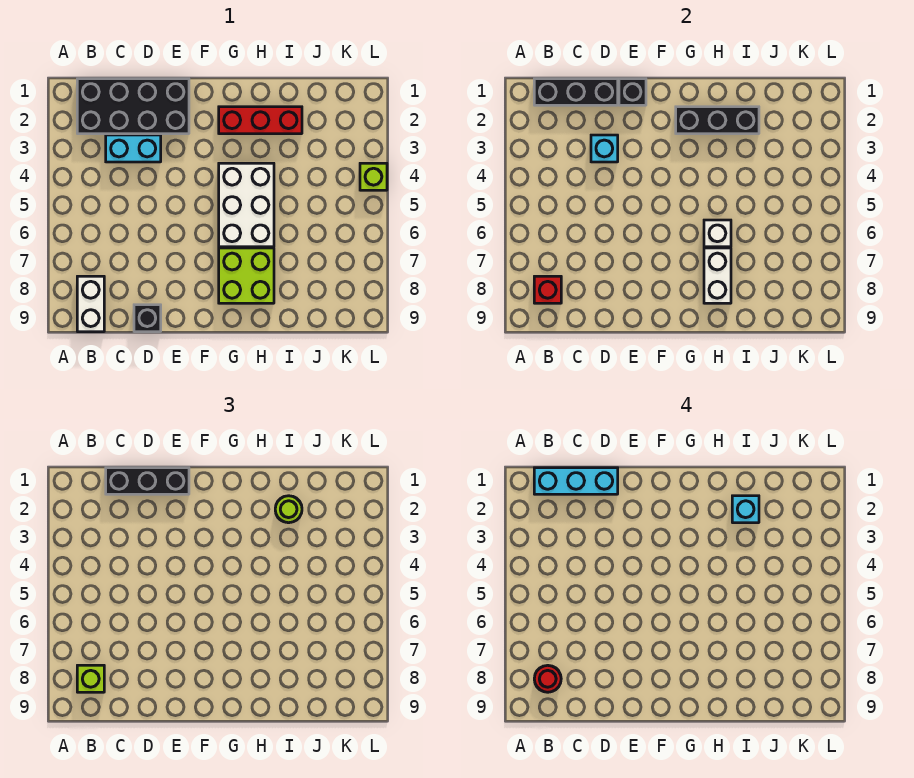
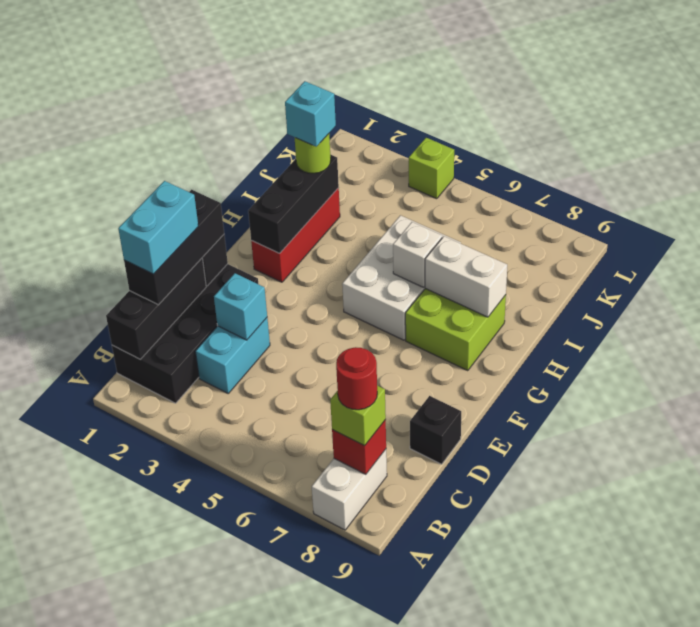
cyan 1x3 brick [534,468,618,494] -> cyan 1x2 brick [118,181,198,274]
white 1x2 brick [77,276,104,332] -> white 1x2 brick turned to [312,449,387,530]
white 2x3 brick [219,163,274,247] -> white 2x3 brick turned to [342,215,461,340]

